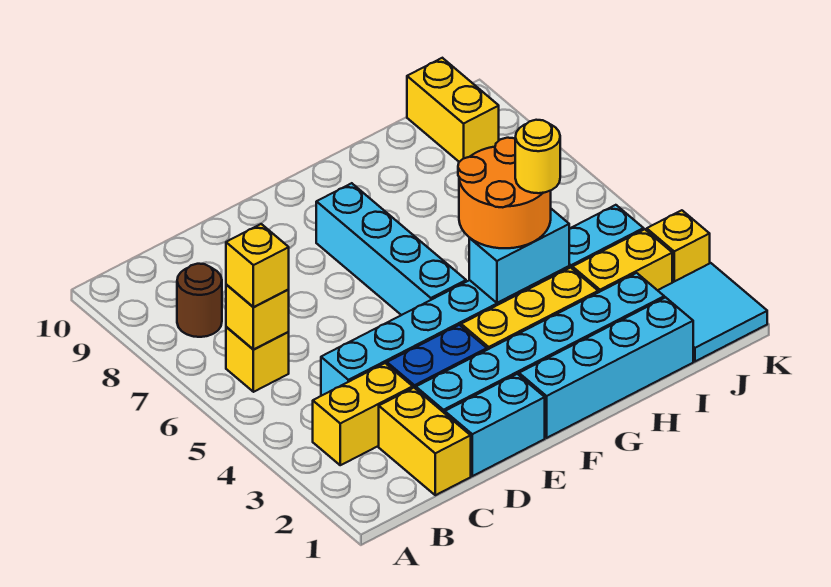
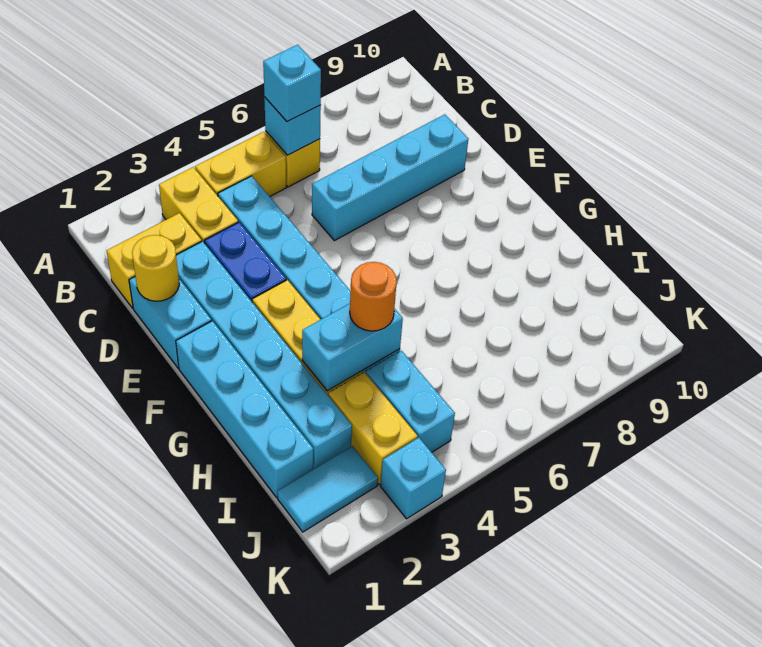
yellow 1x1 brick [226,284,289,350] -> cyan 1x1 brick [264,97,321,155]
yellow 1x1 brick [226,224,289,307] -> cyan 1x1 brick [263,45,321,122]
brown 1x1 round brick [177,264,222,337] -> none
cyan 1x4 brick [316,183,466,315] -> cyan 1x4 brick moved to [312,114,468,241]
cyan 1x2 brick [469,209,569,303] -> cyan 1x2 brick turned to [302,303,403,391]
orange 2x2 round brick [458,138,551,248] -> orange 1x1 round brick [350,262,397,331]
yellow 1x1 round brick [515,120,560,193] -> yellow 1x1 round brick moved to [132,235,179,301]
cyan 2x2 tile [658,263,767,361] -> cyan 1x2 tile [278,446,378,532]
yellow 1x2 brick [407,58,499,162] -> yellow 1x2 brick moved to [195,132,286,196]
yellow 1x1 brick [647,210,710,283] -> cyan 1x1 brick [381,438,446,519]

